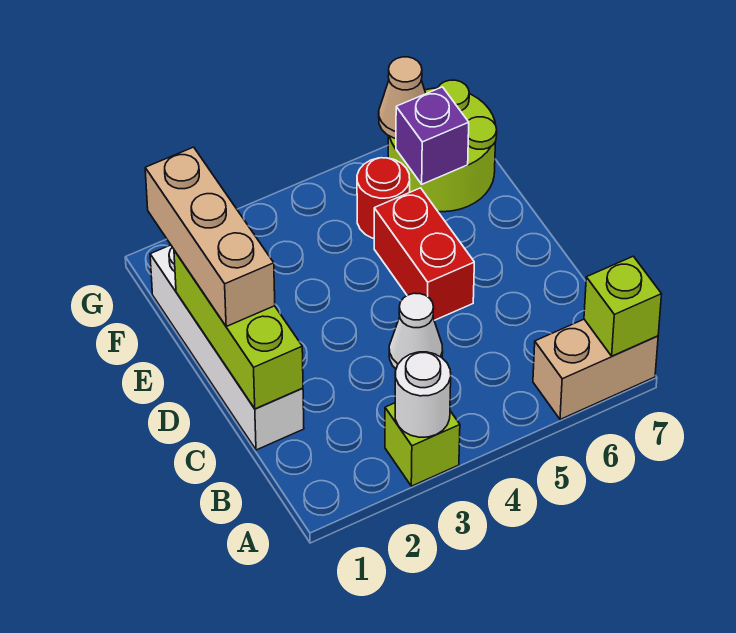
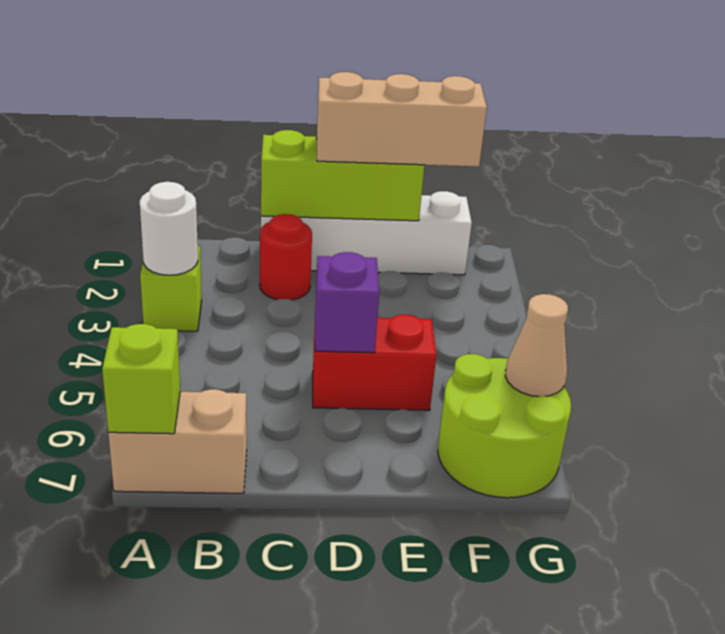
tan 1x2 brick [533,319,658,420] -> tan 1x2 brick turned to [108,389,247,493]
white 1x1 cone [389,293,443,369] -> none
red 1x1 round brick [357,158,410,238] -> red 1x1 round brick moved to [260,214,312,300]
purple 1x1 brick [396,87,469,184] -> purple 1x1 brick moved to [315,252,379,353]

